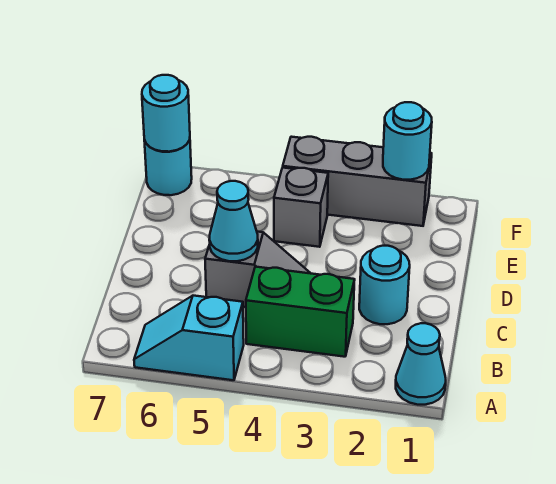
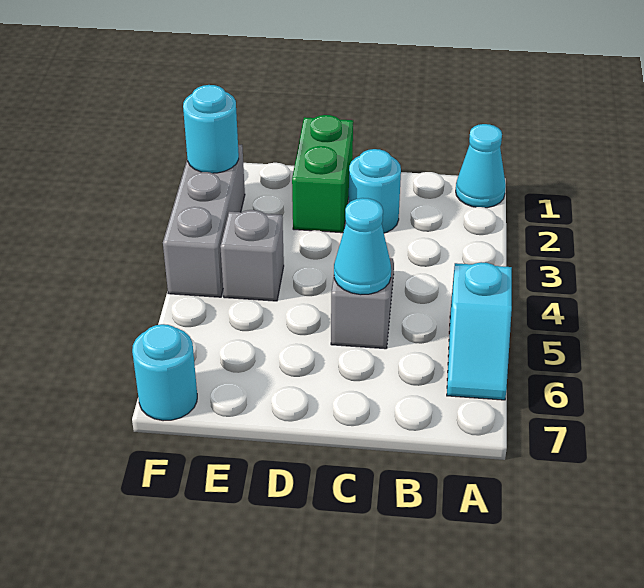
green 1x2 brick [246,267,355,357] -> green 1x2 brick moved to [292,115,353,233]
cyan 1x1 round brick [142,75,190,152] -> none

